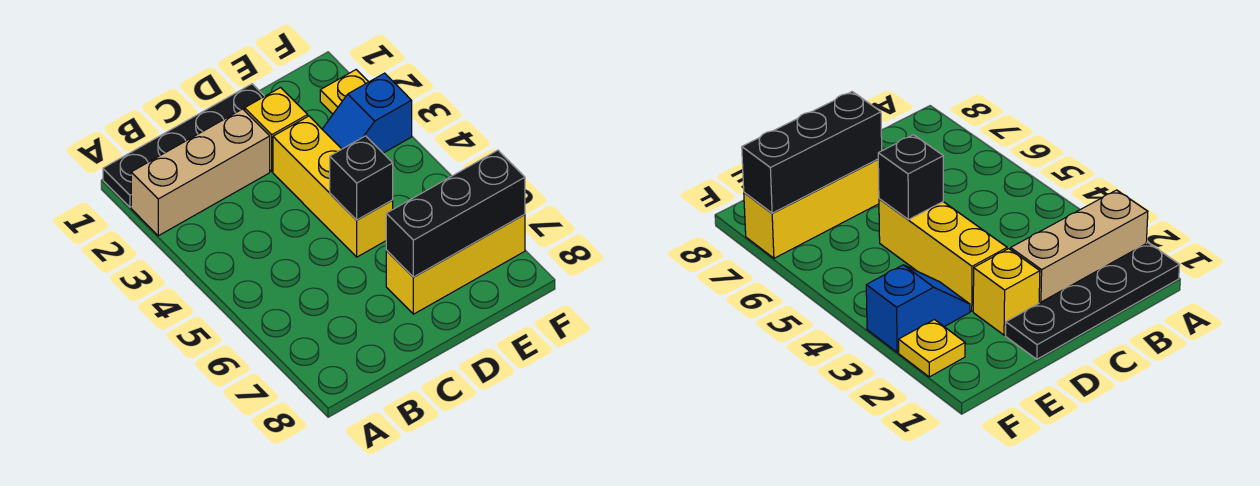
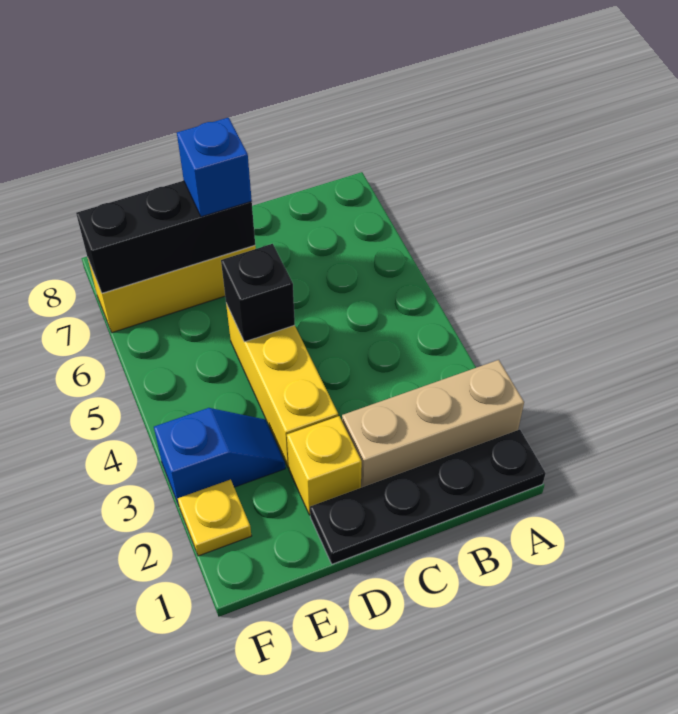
none -> blue 1x1 brick [177,118,252,217]

